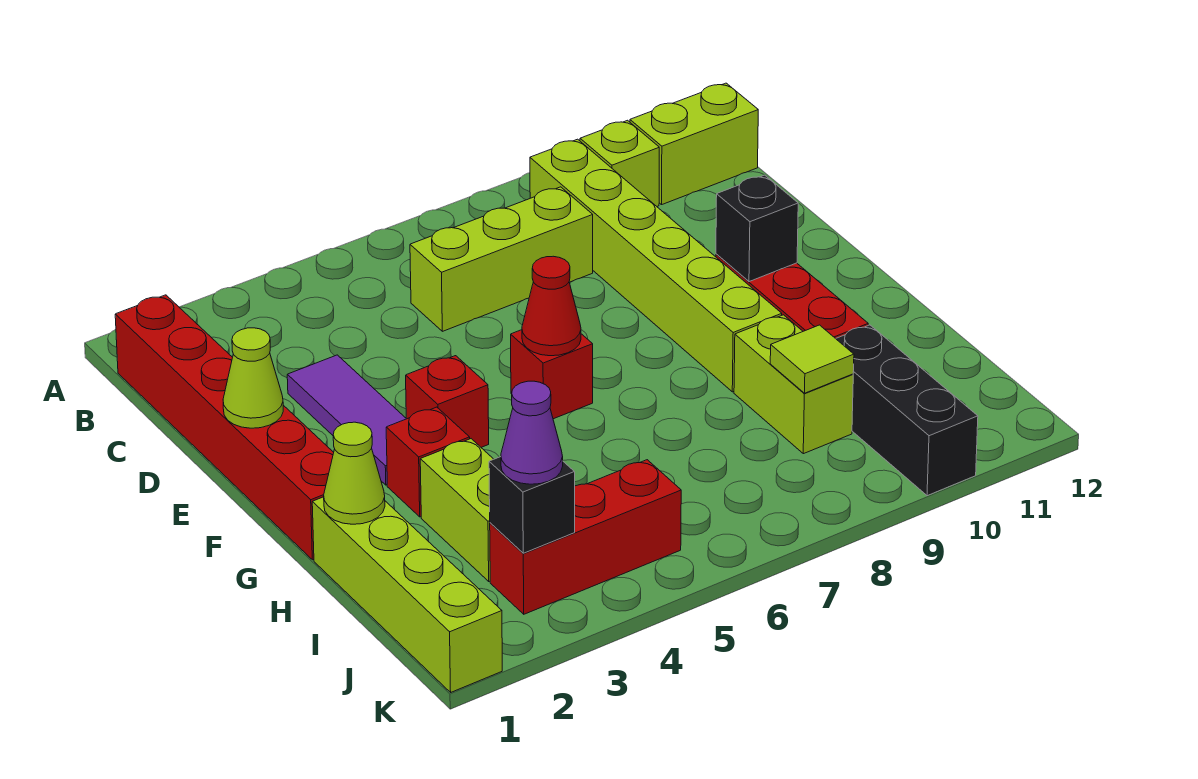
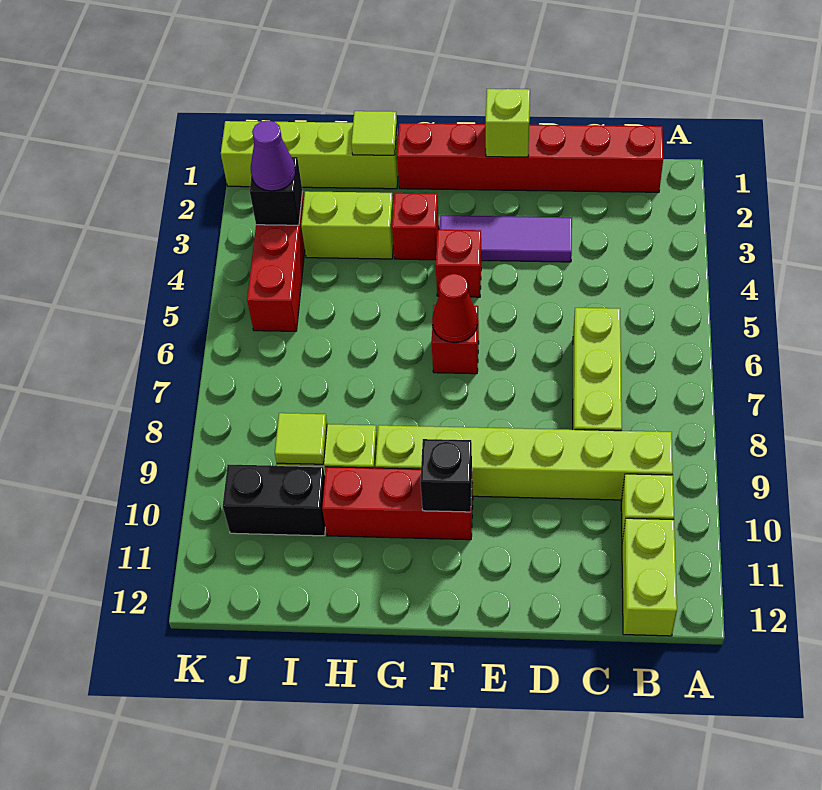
lime 1x1 cone [223,328,283,428] -> lime 1x1 brick [486,89,530,157]
lime 1x1 cone [324,422,385,524] -> lime 1x1 tile [351,111,397,155]
black 1x3 brick [836,325,978,496] -> black 1x2 brick [223,465,325,536]

